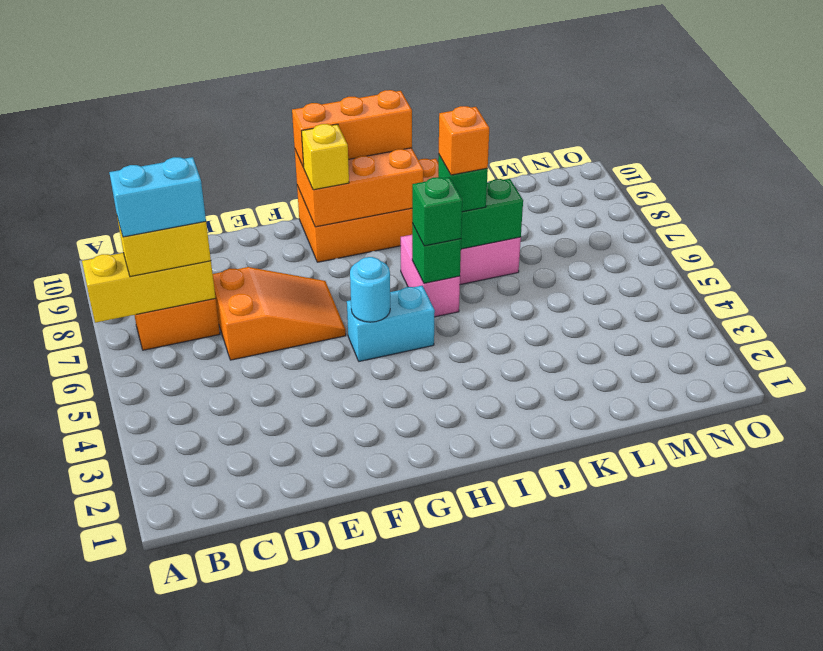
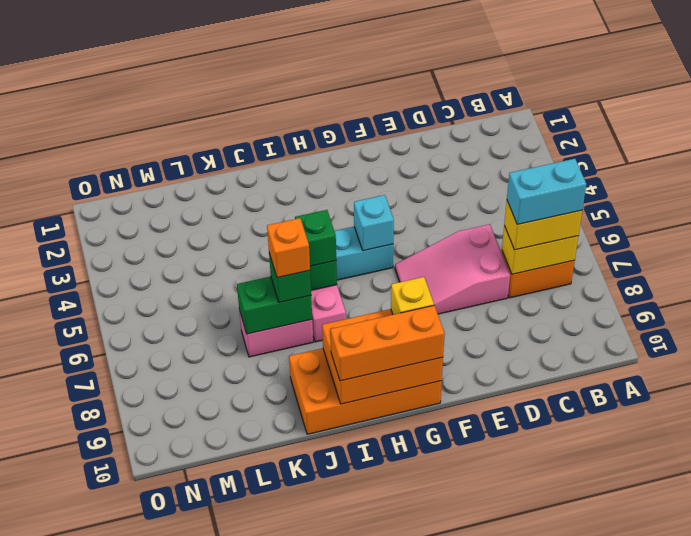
yellow 1x3 brick [82,253,215,323] -> yellow 1x2 brick [502,226,578,274]
orange 2x3 slope [213,267,346,360] -> pink 2x3 slope [395,224,510,314]
cyan 1x1 round brick [350,257,390,322] -> cyan 1x1 brick [354,195,394,251]

